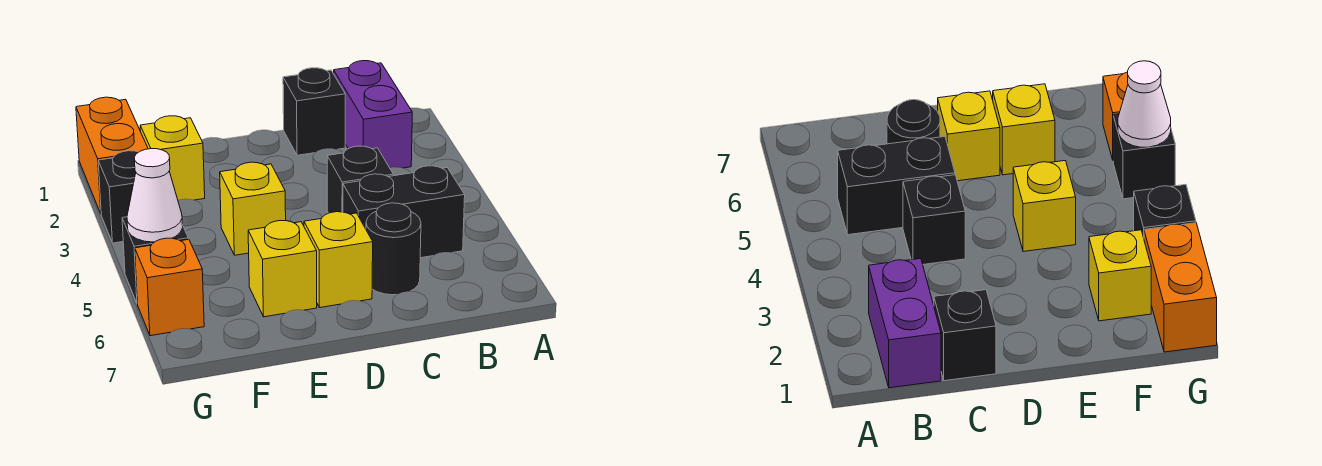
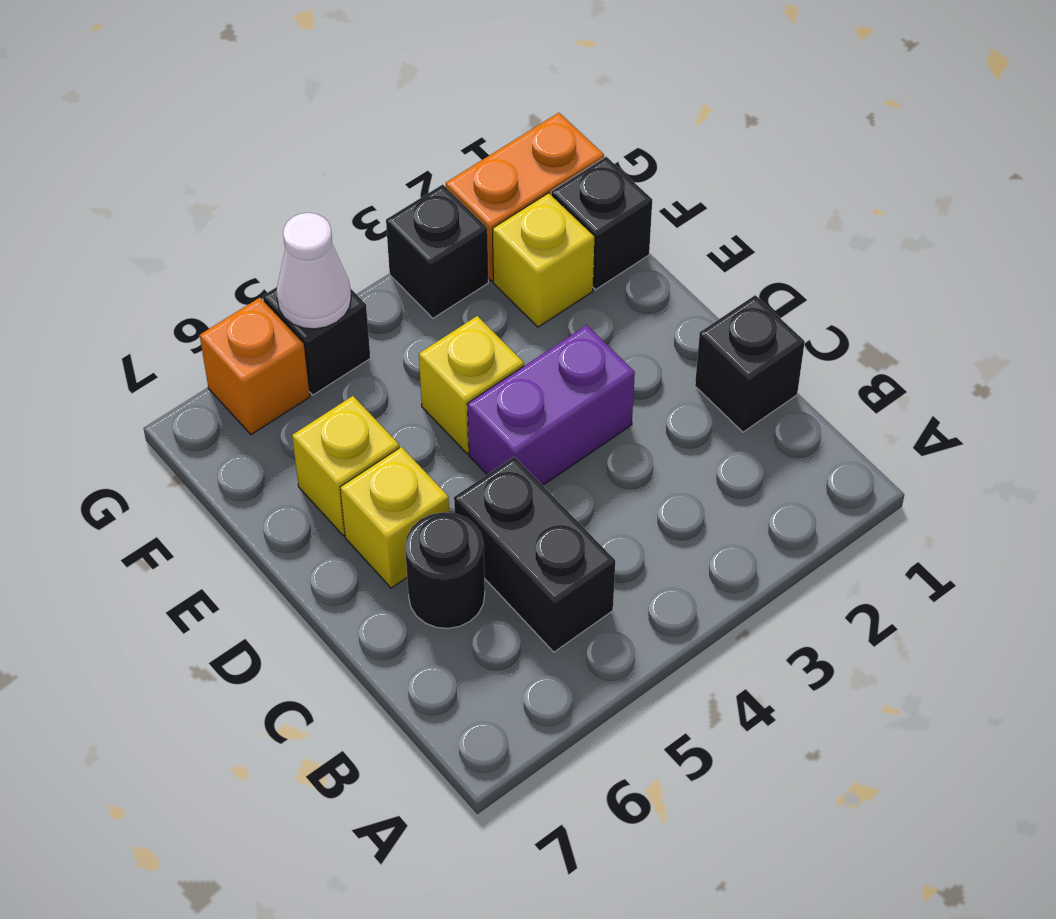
purple 1x2 brick [334,61,412,168] -> purple 1x2 brick moved to [467,325,635,485]
black 1x1 brick [327,146,393,213] -> black 1x1 brick moved to [551,157,652,290]

